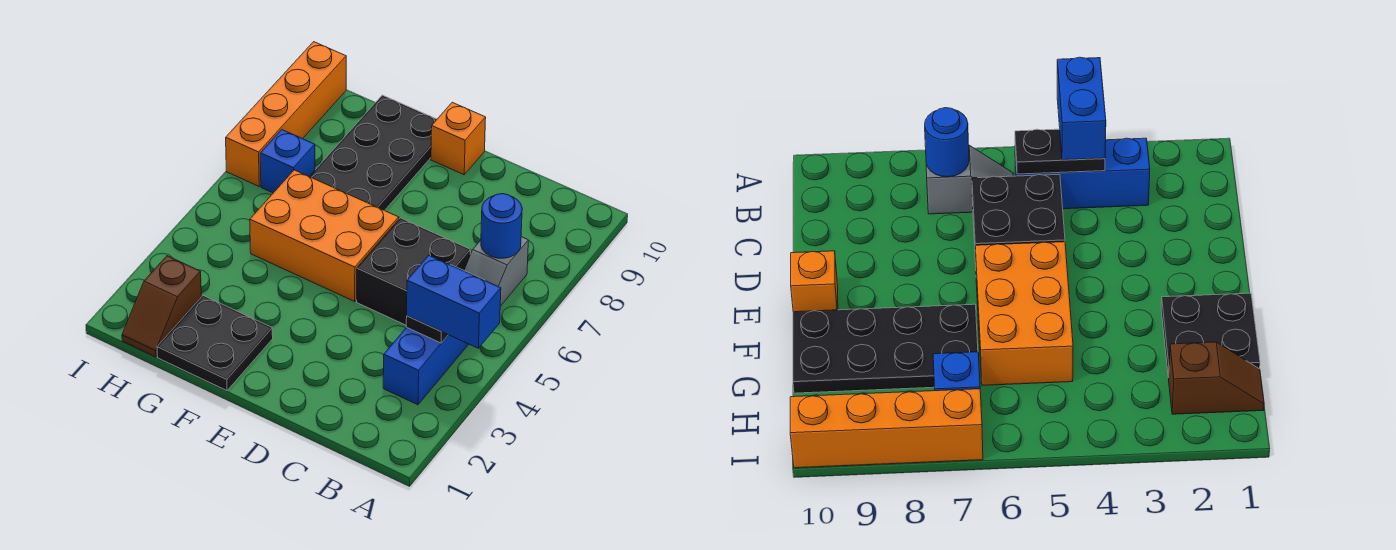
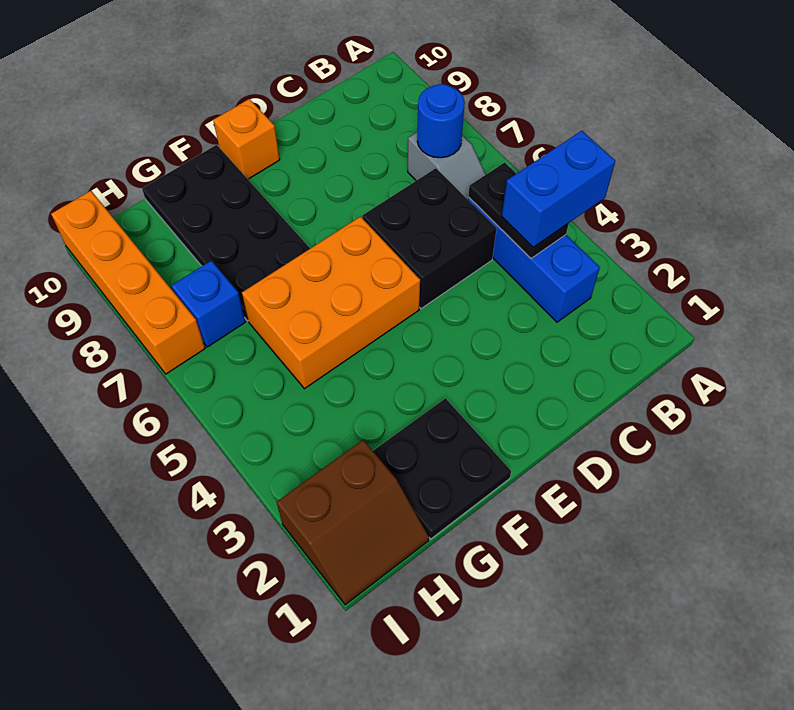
brown 1x2 slope [122,256,201,357] -> brown 2x2 slope [277,440,429,605]

